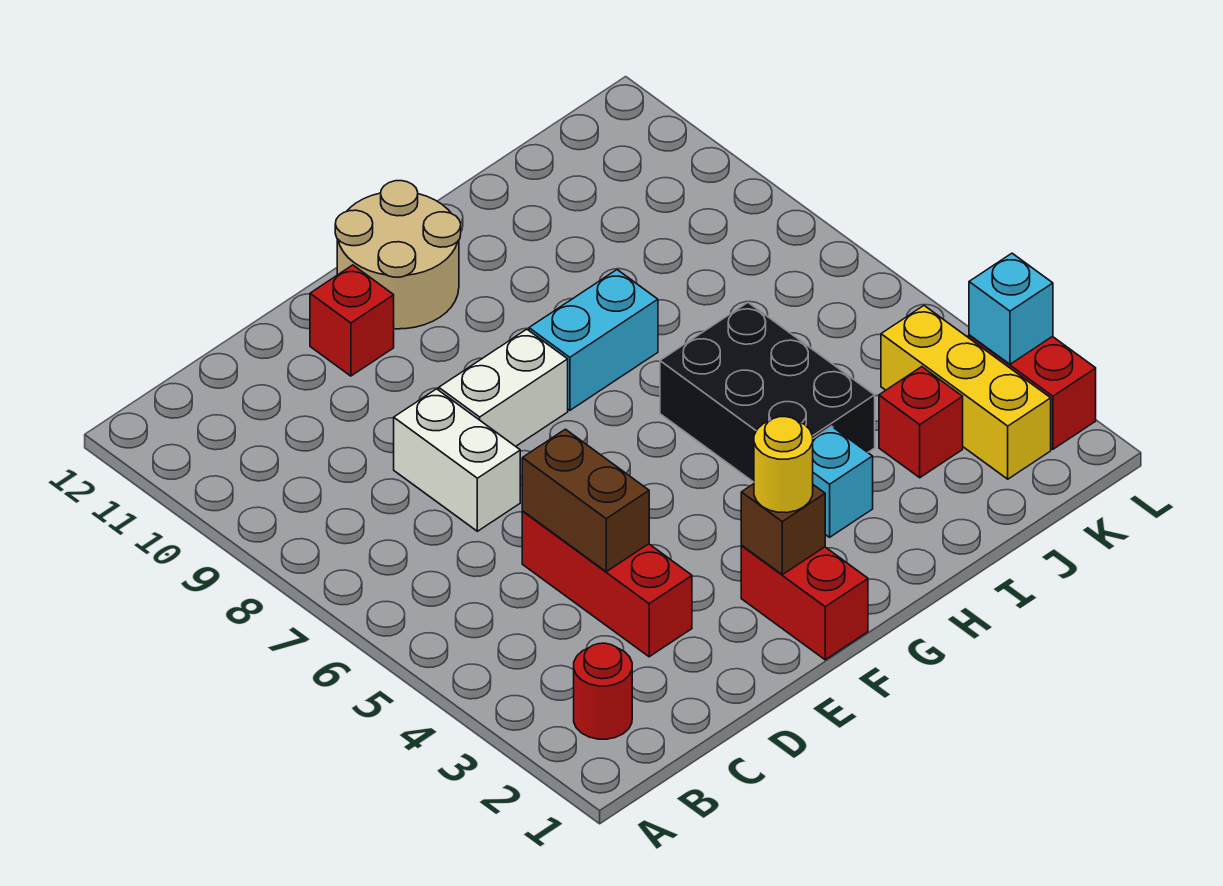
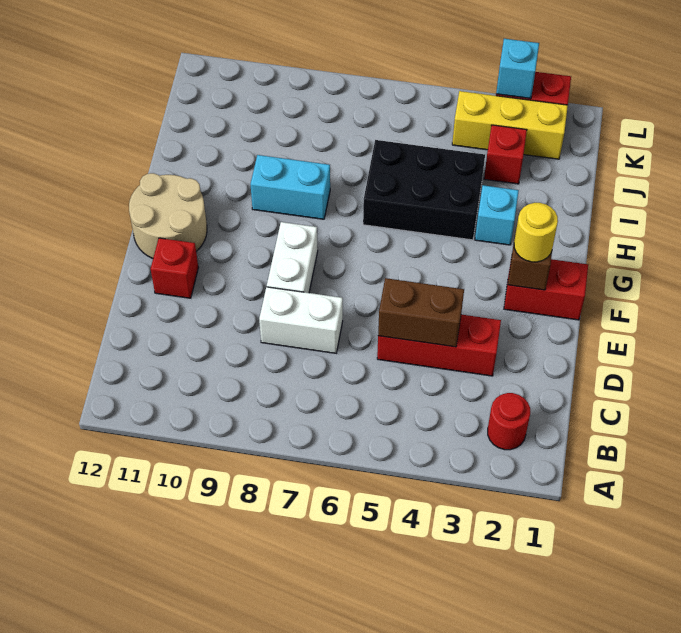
cyan 1x2 brick [529,270,658,410] -> cyan 1x2 brick turned to [250,155,330,219]

